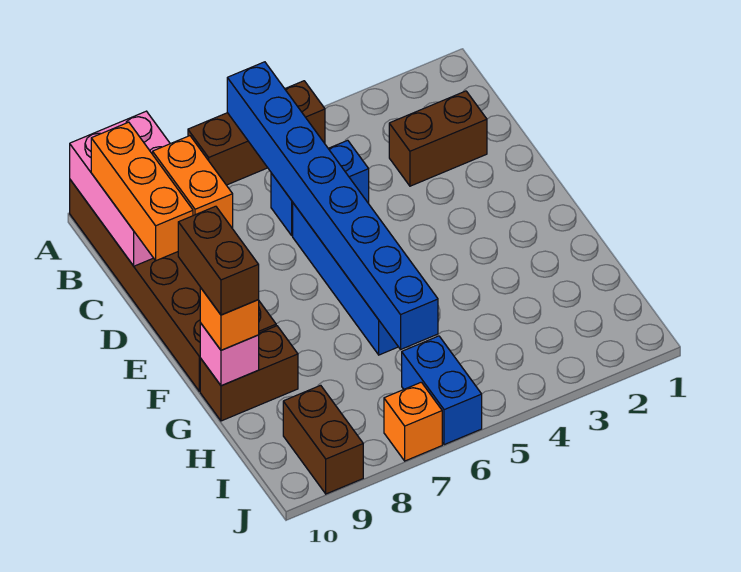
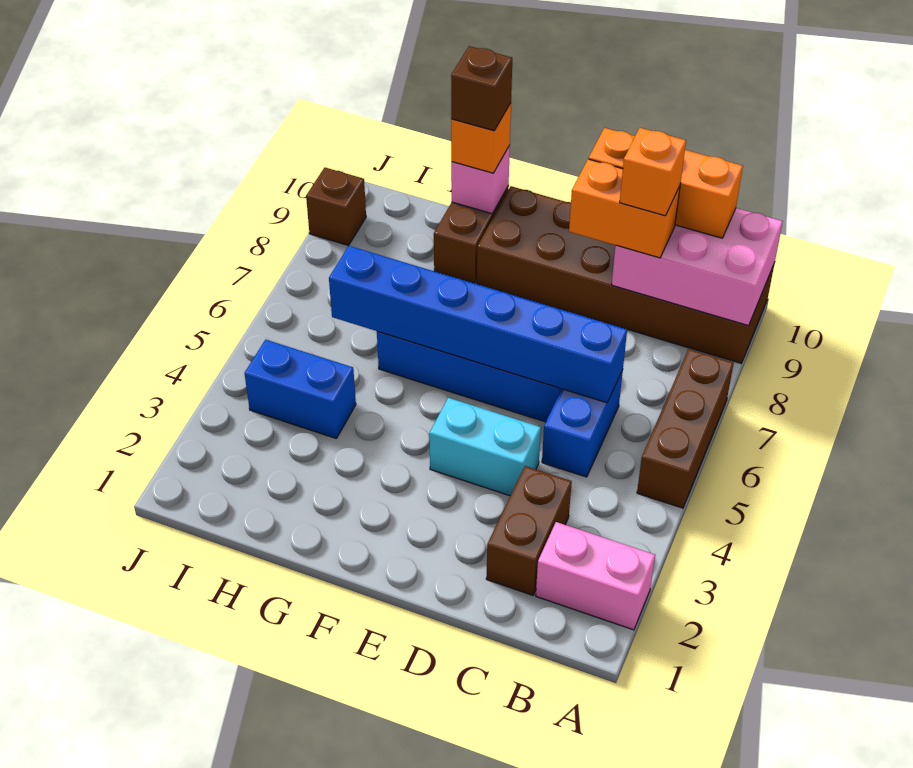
none -> pink 1x2 brick [536,522,655,630]
blue 1x8 brick [227,62,438,350] -> blue 1x6 brick [329,246,627,403]
none -> cyan 1x2 brick [429,398,541,496]
brown 1x2 brick [178,206,259,315] -> brown 1x1 brick [451,46,512,131]
blue 1x2 brick [402,336,482,445] -> blue 1x2 brick moved to [244,340,356,438]
brown 1x2 brick [283,385,363,494] -> brown 1x1 brick [306,168,366,246]
orange 1x1 brick [384,382,442,461] -> orange 1x1 brick moved to [620,128,686,216]

